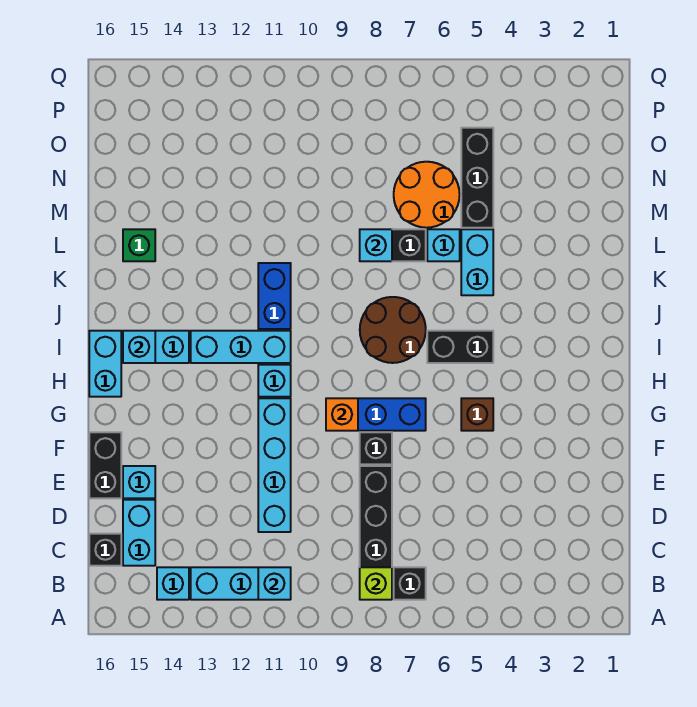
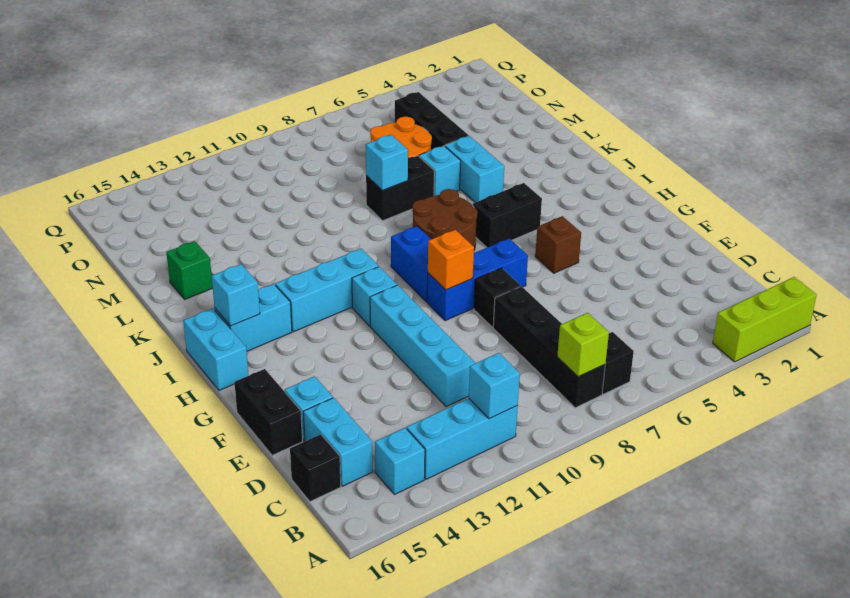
none -> lime 1x3 brick [713,277,817,362]
blue 1x2 brick [258,263,291,329] -> blue 1x2 brick moved to [391,226,431,302]

